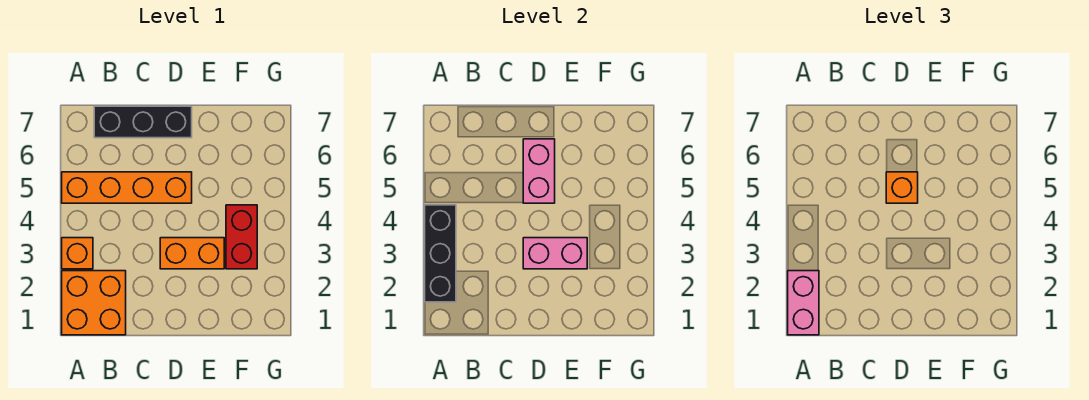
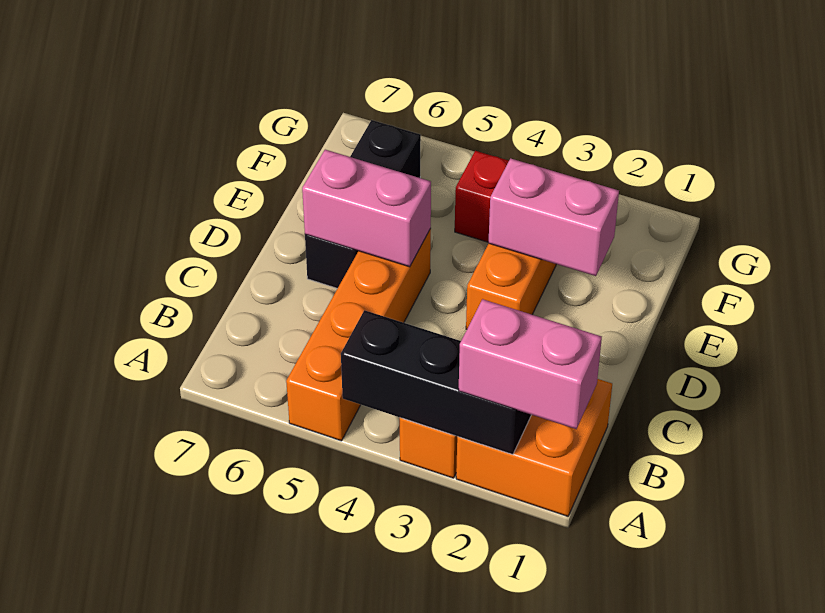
black 1x3 brick [94,106,192,138] -> black 1x3 brick moved to [305,120,421,288]
pink 1x2 brick [523,238,587,269] -> pink 1x2 brick turned to [488,158,619,276]
orange 1x1 brick [886,172,918,203] -> none

